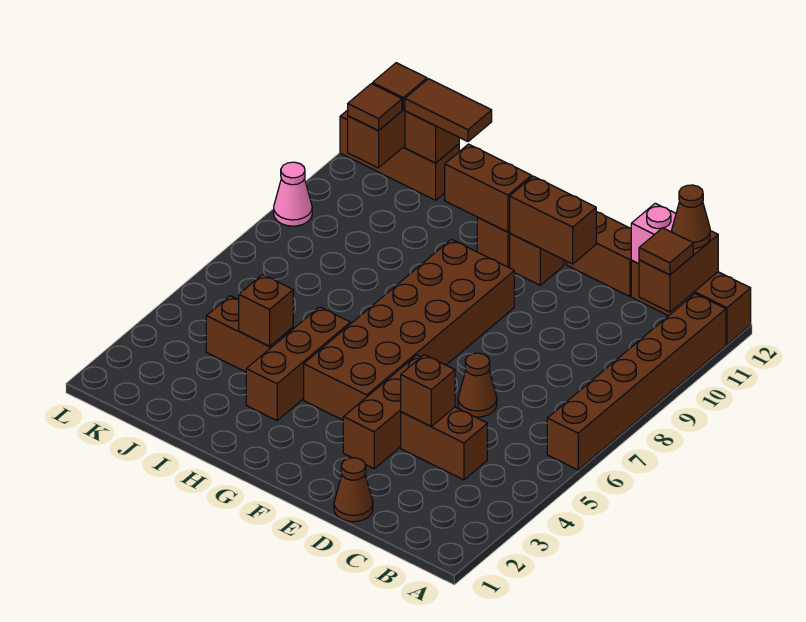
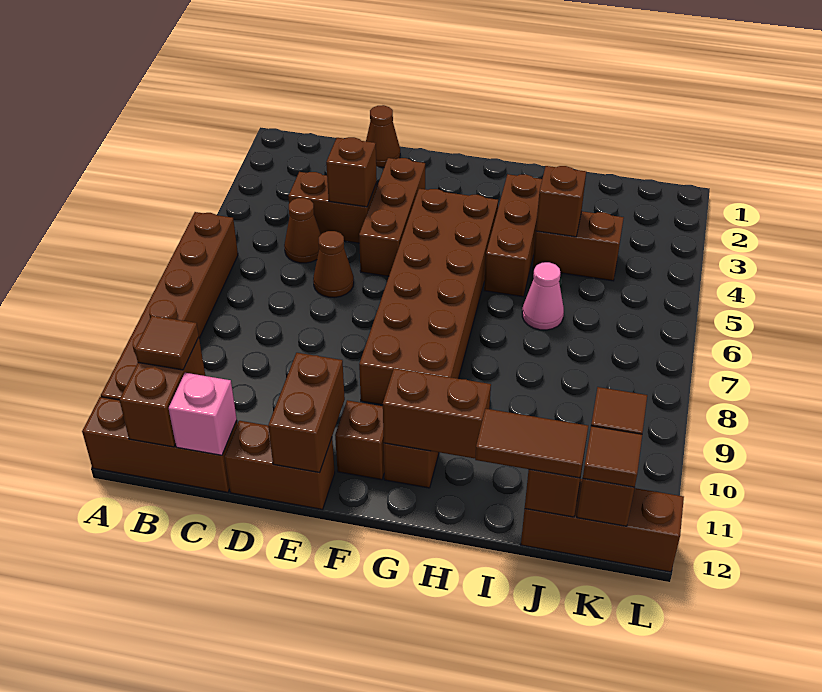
brown 1x1 cone [672,185,710,249] -> brown 1x1 cone moved to [284,198,321,263]
brown 1x2 brick [510,176,596,264] -> brown 1x2 brick turned to [268,353,345,472]
pink 1x1 cone [274,162,312,226] -> pink 1x1 cone moved to [522,262,564,330]

